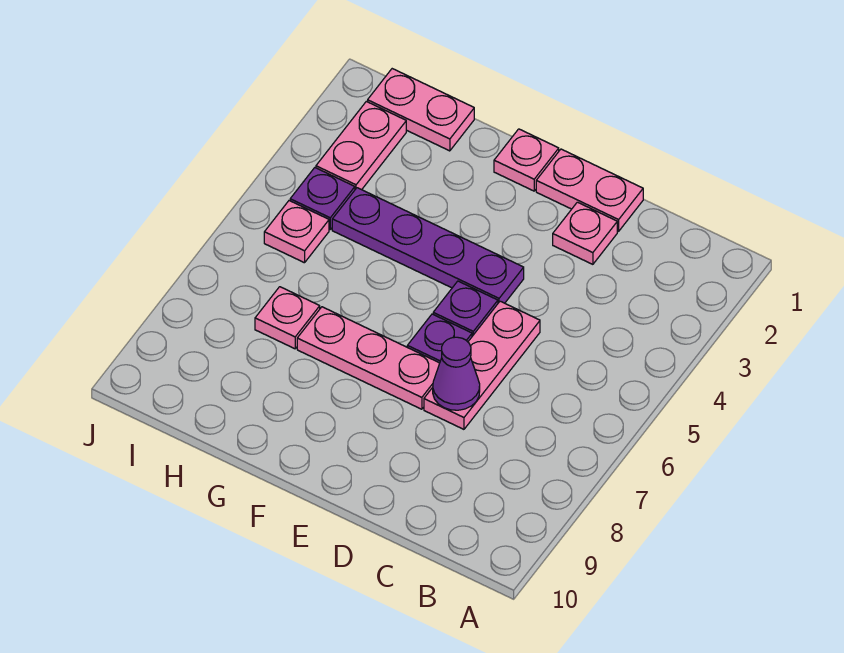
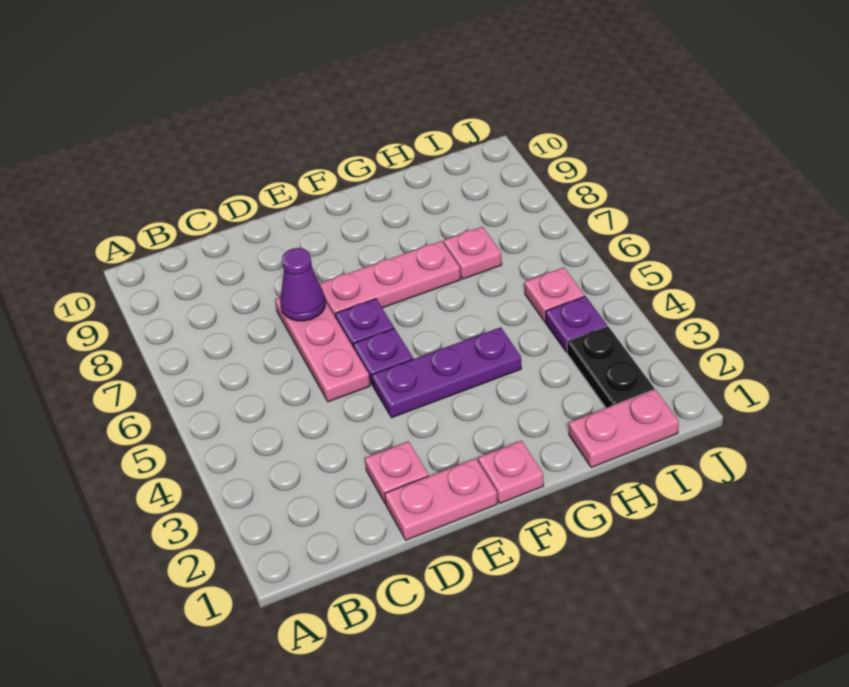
purple 1x4 plate [332,188,524,303] -> purple 1x3 plate [372,327,521,418]
pink 1x2 plate [316,101,406,190] -> black 1x2 plate [567,326,654,408]

